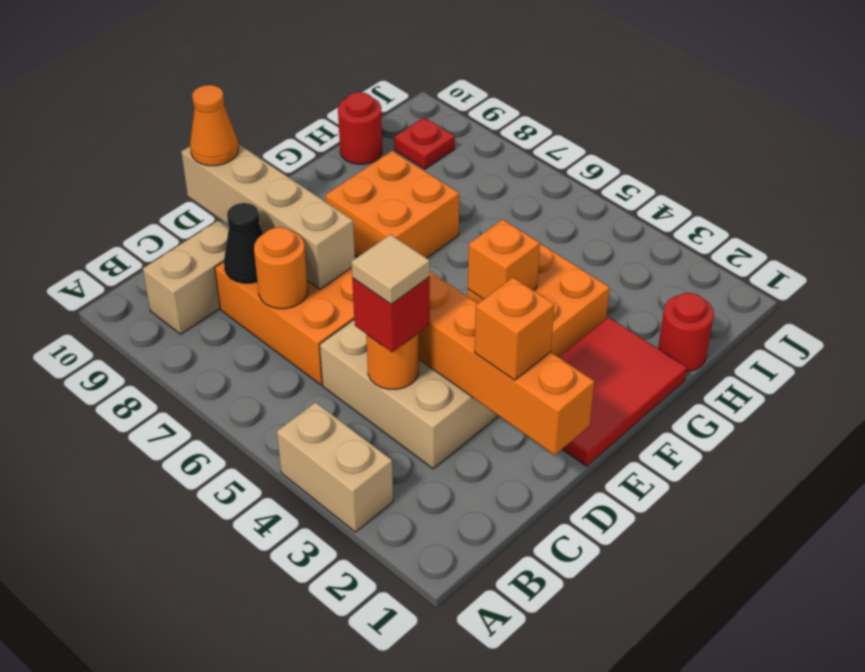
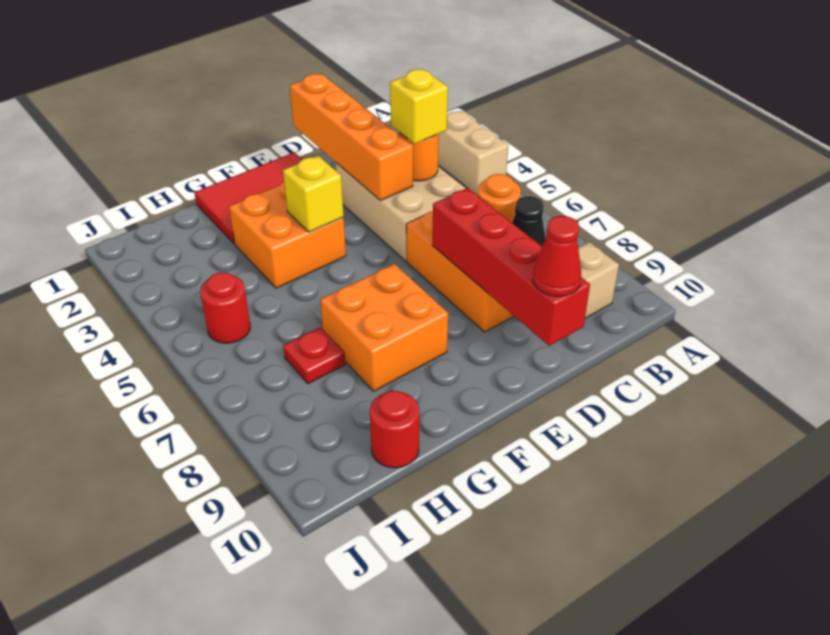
red 1x1 brick [352,277,430,352] -> yellow 1x1 brick [390,69,448,144]
tan 1x1 tile [351,235,430,304] -> none
orange 1x1 brick [475,277,555,380] -> none
tan 1x4 brick [181,144,355,289] -> red 1x4 brick [432,188,590,346]
orange 1x1 cone [190,85,239,166] -> red 1x1 cone [533,216,581,296]
orange 1x1 brick [468,219,540,299] -> yellow 1x1 brick [283,156,344,232]
red 1x1 round brick [658,293,714,372] -> red 1x1 round brick moved to [200,272,250,343]
red 1x1 plate [394,118,455,169] -> red 1x1 plate moved to [283,327,345,384]

